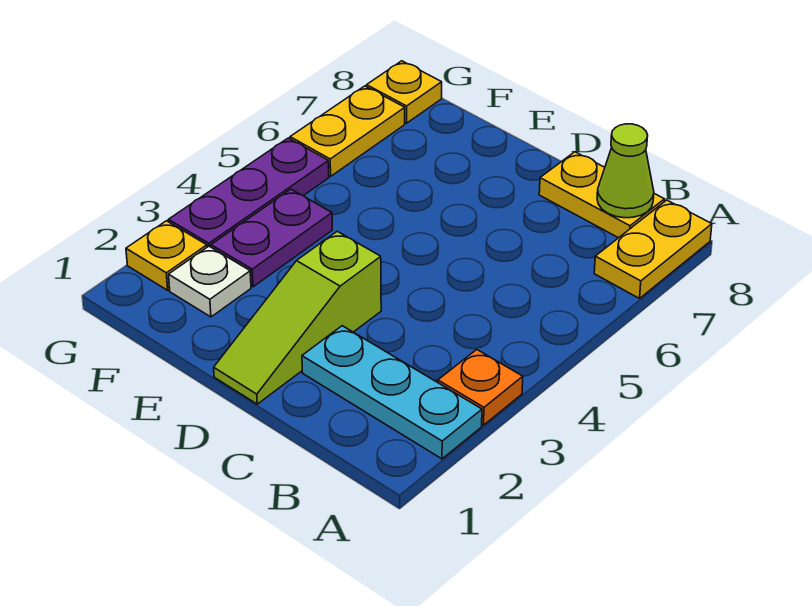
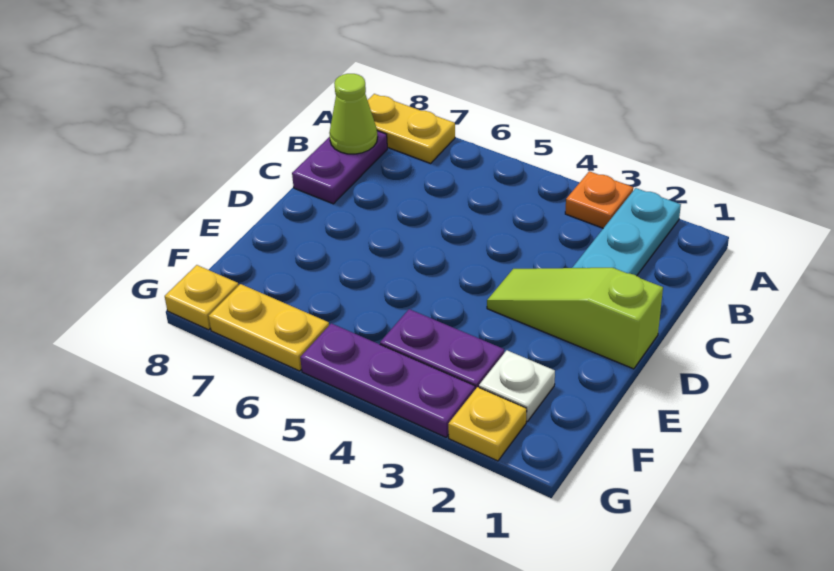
yellow 1x2 plate [539,152,664,238] -> purple 1x2 plate [292,131,387,204]
lime 1x3 slope [214,231,381,404] -> lime 1x3 slope turned to [487,268,663,369]

